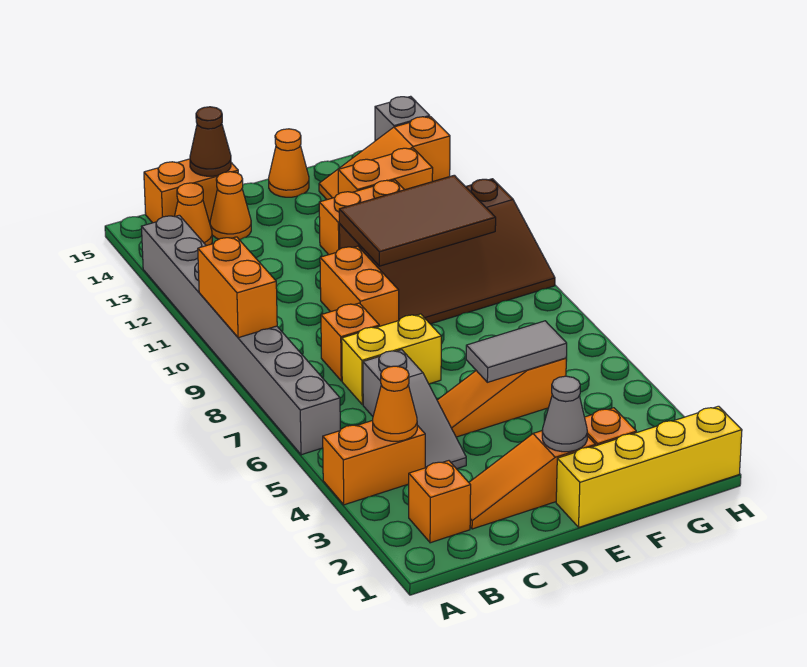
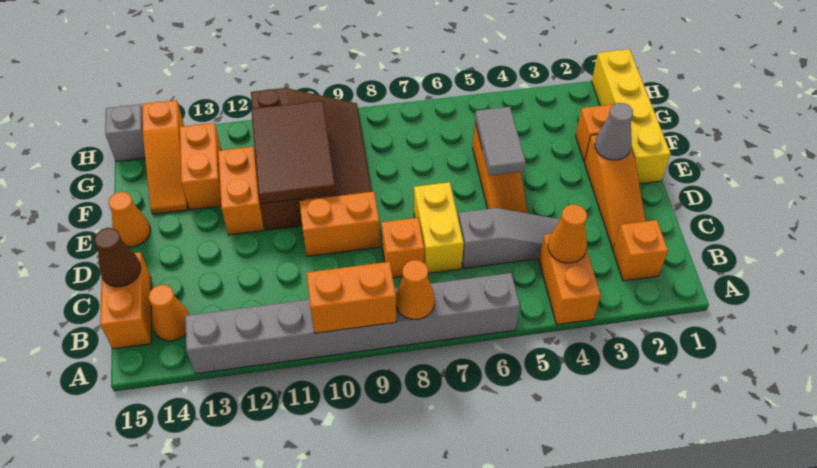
orange 1x1 cone [210,172,251,240] -> orange 1x1 cone moved to [396,260,435,319]

